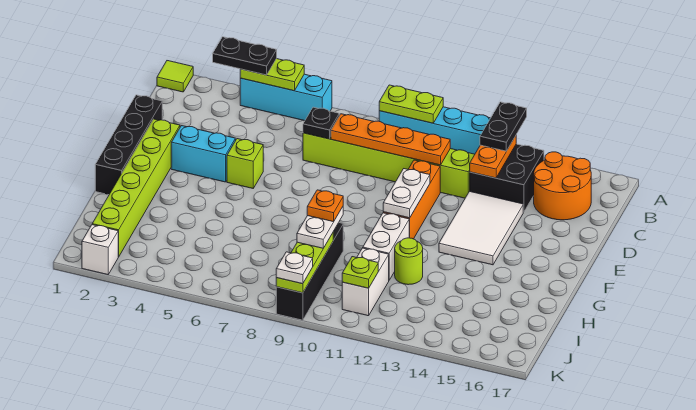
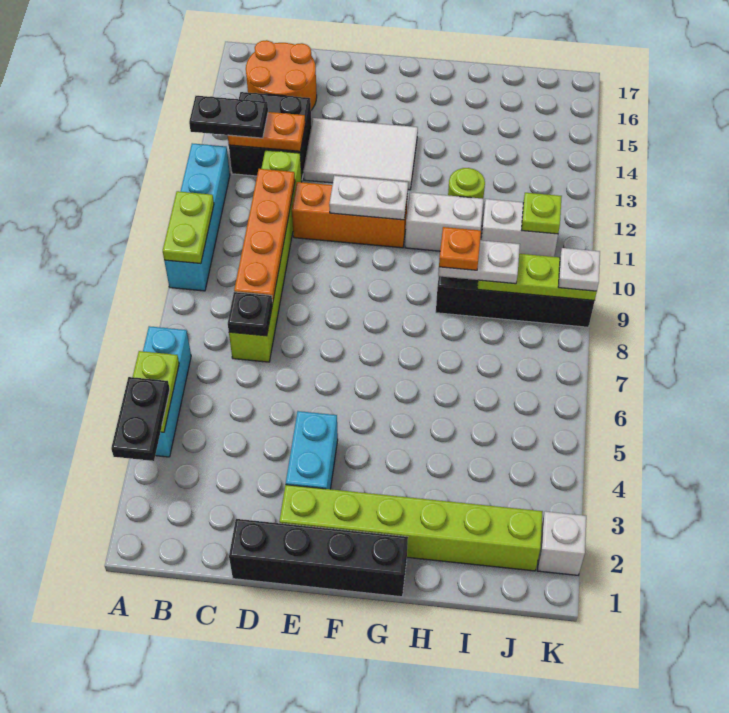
lime 1x1 tile [157,61,193,92] -> none
lime 1x1 brick [227,139,263,188] -> none

